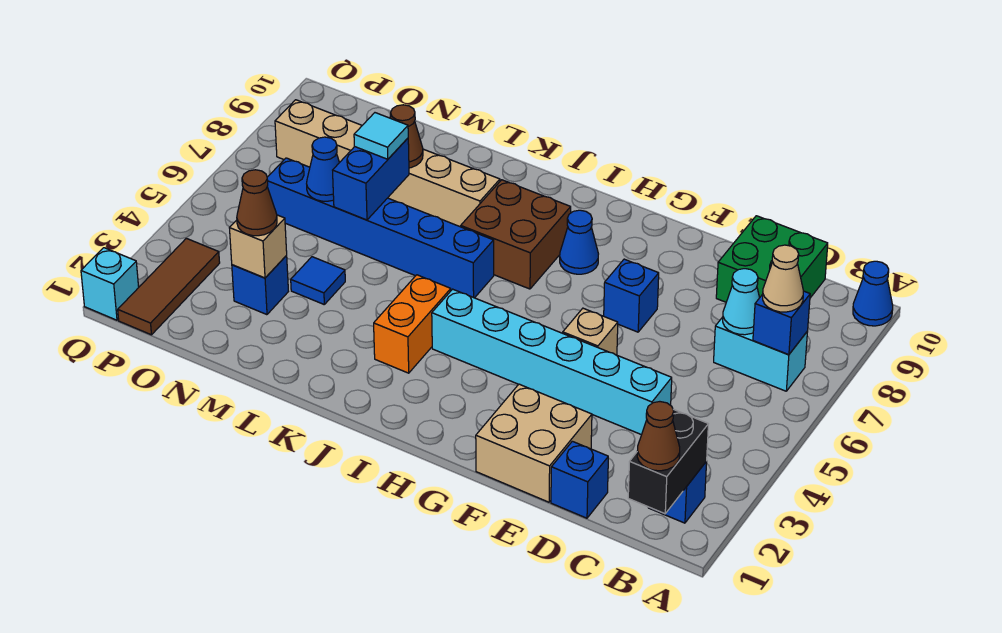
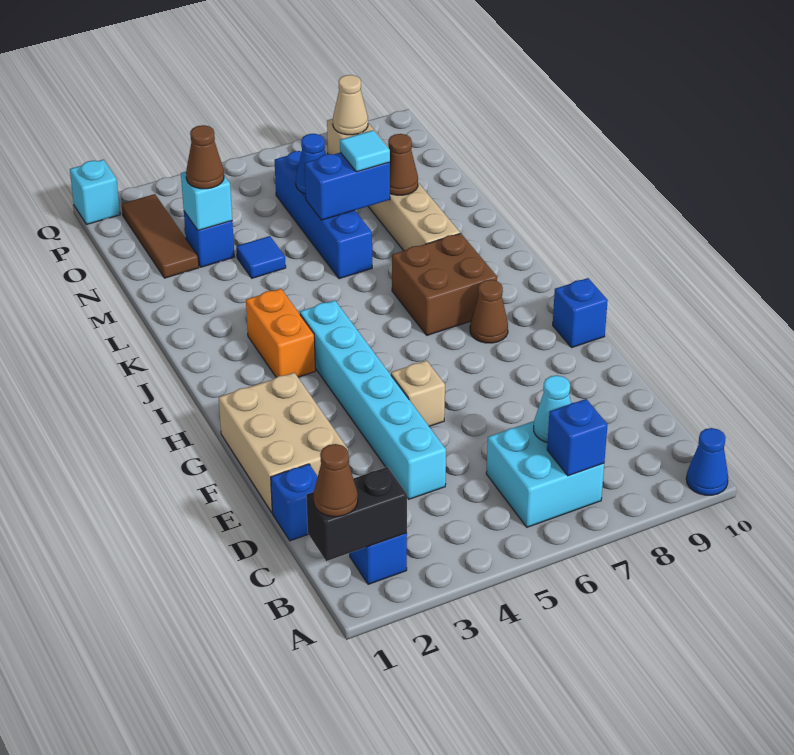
cyan 1x2 brick [714,317,808,391] -> cyan 2x2 brick [486,421,604,527]
tan 1x1 cone [763,245,803,312] -> tan 1x1 cone moved to [333,75,368,135]
green 2x2 brick [716,216,828,302] -> none
tan 2x2 brick [476,384,592,502] -> tan 2x3 brick [219,373,348,512]
blue 1x1 brick [604,259,659,332] -> blue 1x1 brick moved to [553,278,608,348]
blue 1x1 cone [560,210,598,274] -> brown 1x1 cone [470,280,508,343]
orange 1x2 brick [374,275,451,373] -> orange 1x2 brick turned to [246,289,316,377]
blue 1x6 brick [267,158,494,298] -> blue 1x4 brick [274,151,372,279]
tan 1x1 brick [230,215,287,278] -> cyan 1x1 brick [181,172,232,230]
brown 1x3 tile [118,238,220,335] -> brown 1x3 tile turned to [122,194,199,278]

